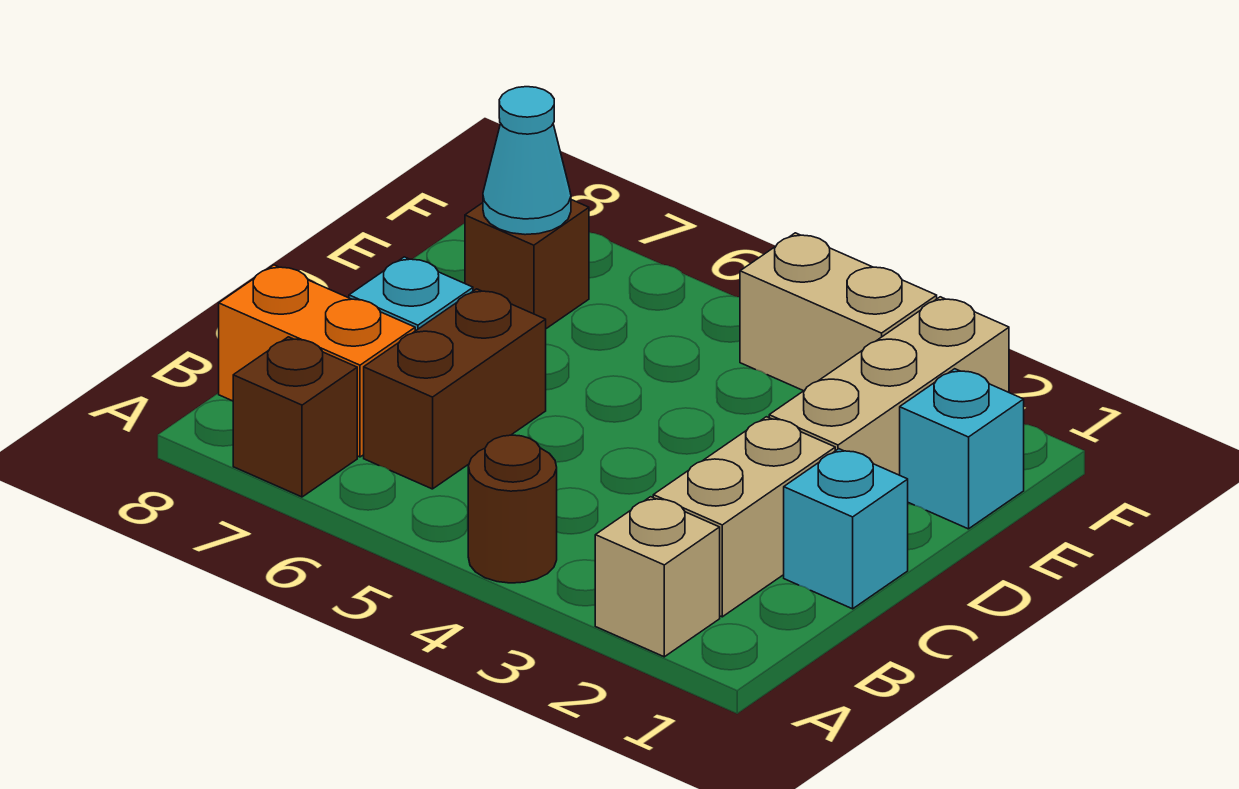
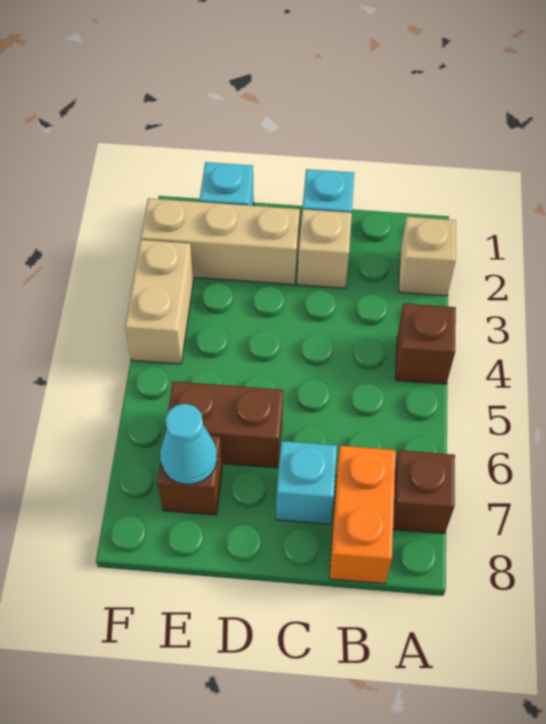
brown 1x1 round brick [468,435,557,583] -> brown 1x1 brick [396,303,456,384]
tan 1x2 brick [653,417,835,617] -> tan 1x1 brick [297,209,352,288]
brown 1x2 brick [364,289,546,489] -> brown 1x2 brick moved to [165,381,283,468]

